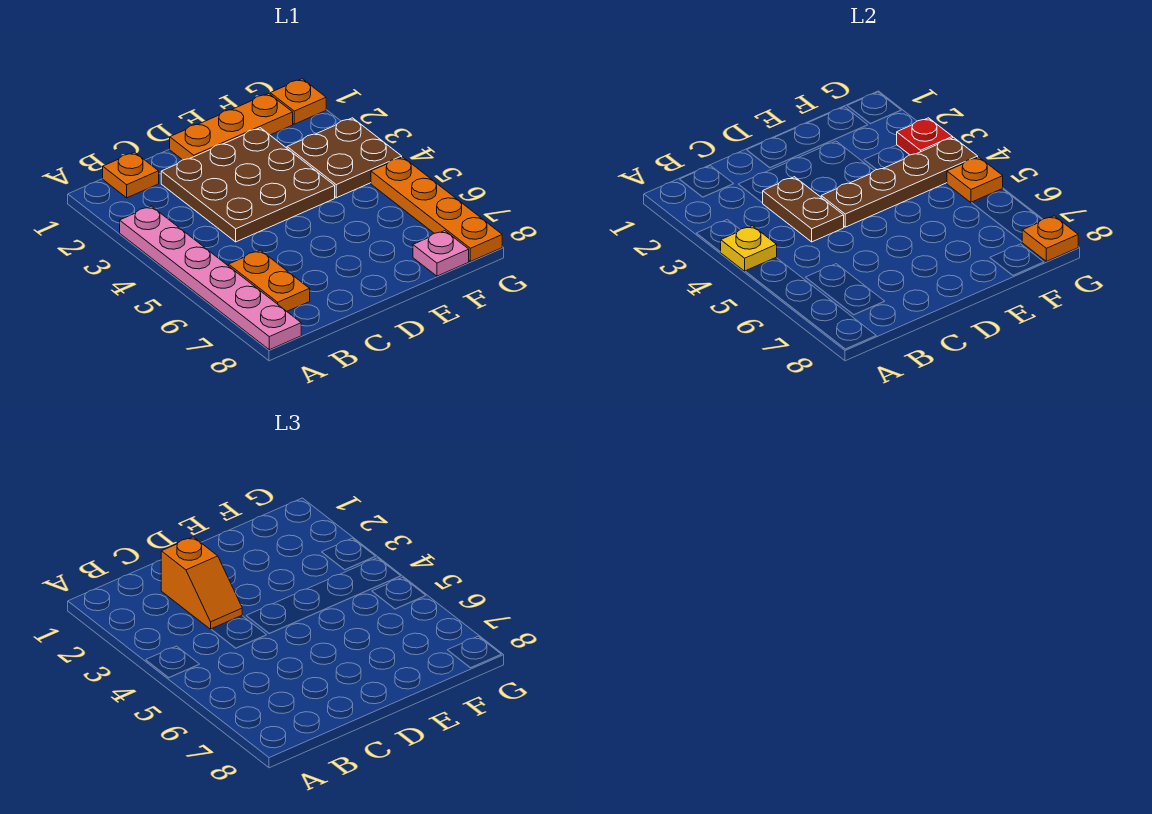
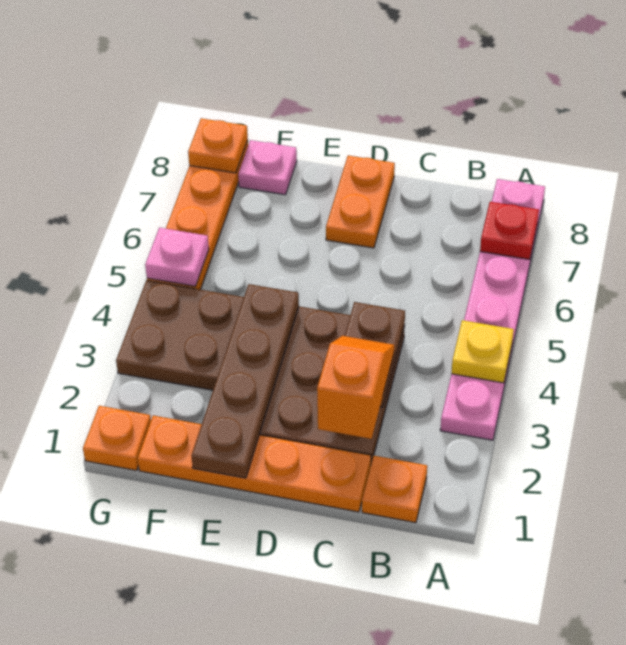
orange 1x2 plate [229,250,310,311] -> orange 1x2 plate moved to [326,156,395,248]
orange 1x3 plate [170,93,293,160] -> orange 1x4 plate [138,416,371,512]
brown 1x4 plate [821,137,978,227] -> brown 1x4 plate turned to [191,284,299,478]
red 1x1 plate [897,118,953,155] -> red 1x1 plate moved to [480,202,539,260]
orange 1x1 plate [947,157,1003,203] -> pink 1x1 plate [145,228,209,286]

